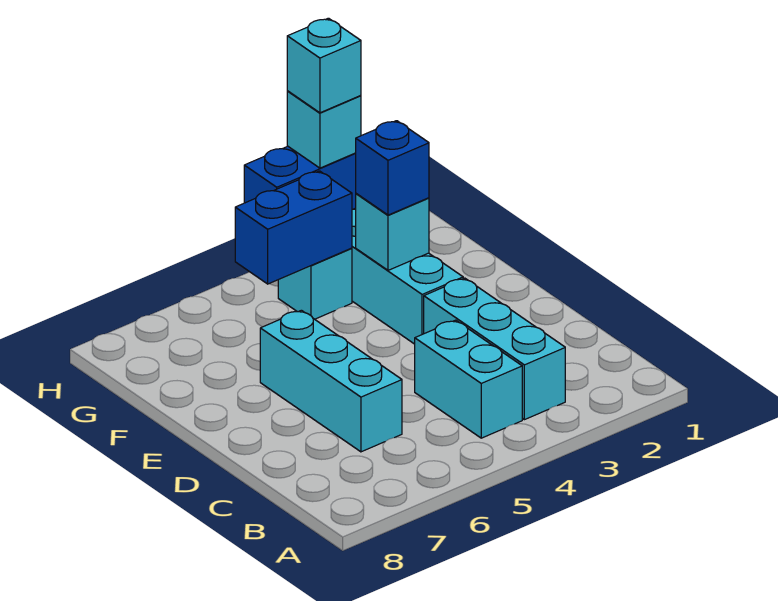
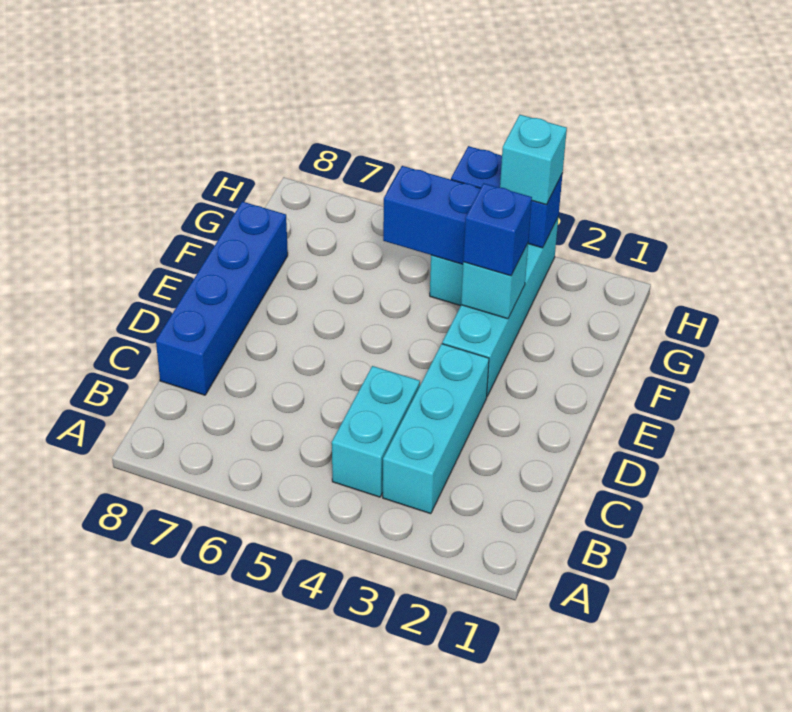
cyan 1x3 brick [260,310,402,452] -> none
none -> blue 1x4 brick [156,202,288,395]
cyan 1x1 brick [287,18,361,113] -> none

